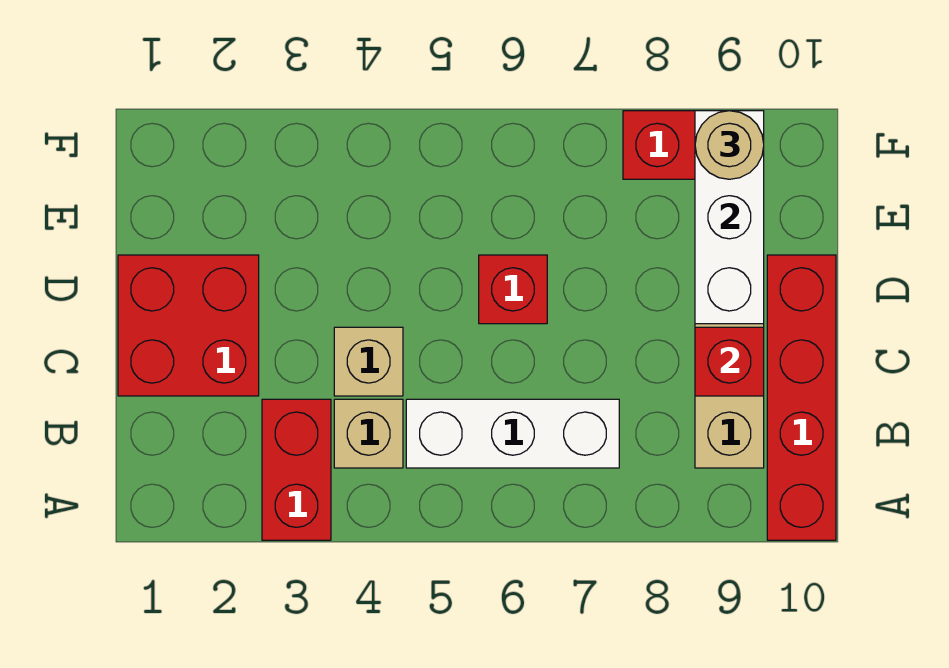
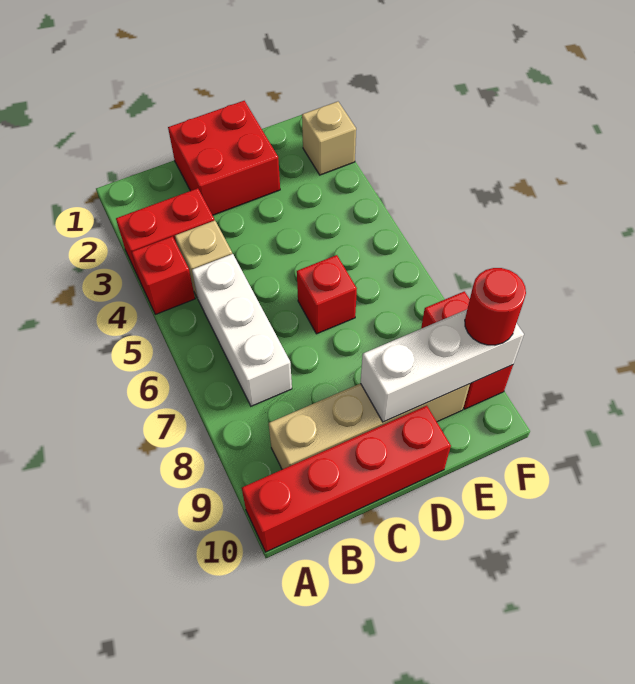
tan 1x1 brick [334,327,403,396] -> tan 1x1 brick moved to [302,102,356,175]
red 1x1 brick [695,327,764,396] -> red 1x1 brick moved to [132,236,195,314]
tan 1x1 round brick [695,111,764,179] -> red 1x1 round brick [465,268,526,345]

